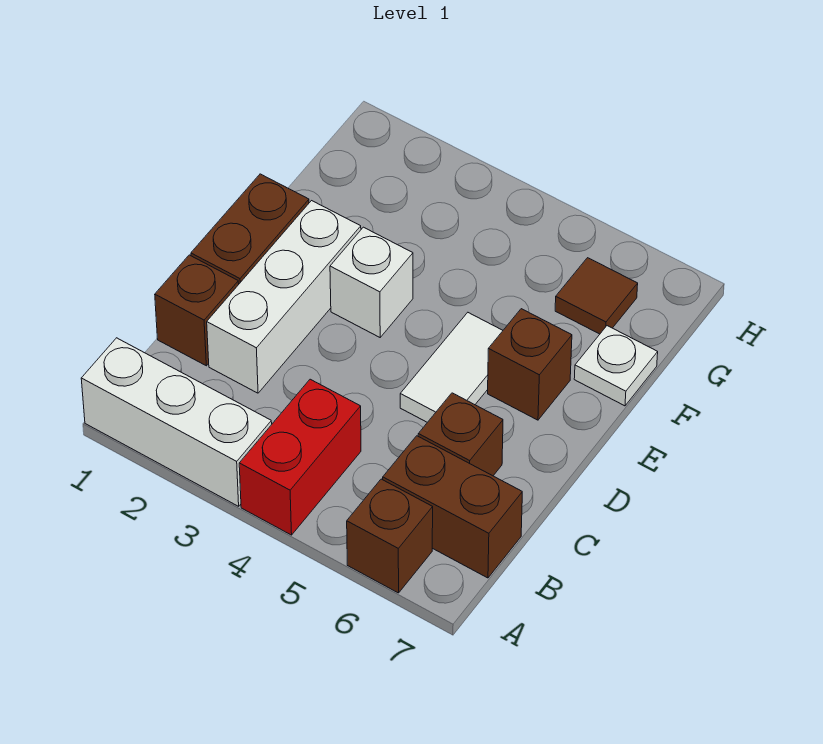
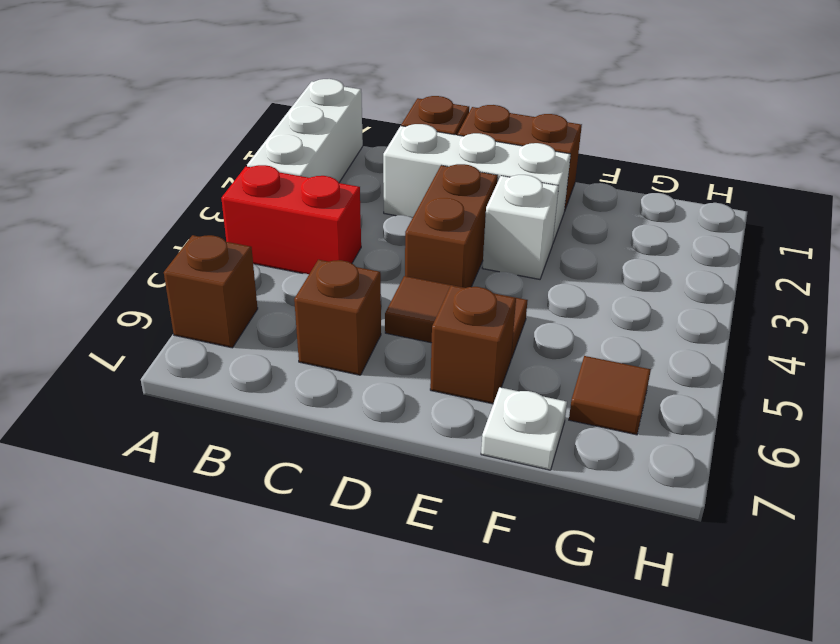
brown 1x2 brick [383,436,522,578] -> brown 1x2 brick moved to [405,164,498,288]
white 1x2 tile [400,313,503,422] -> brown 1x2 tile [385,276,528,359]

